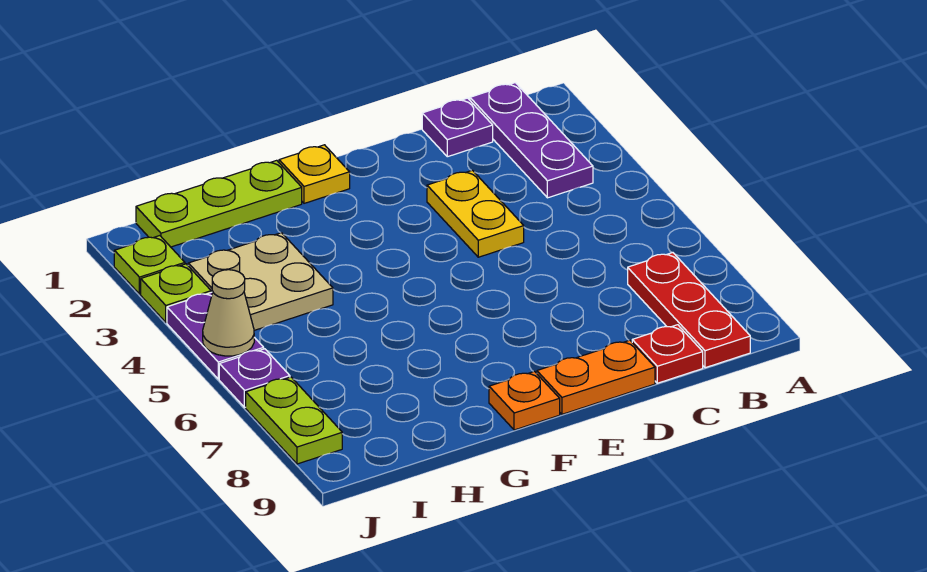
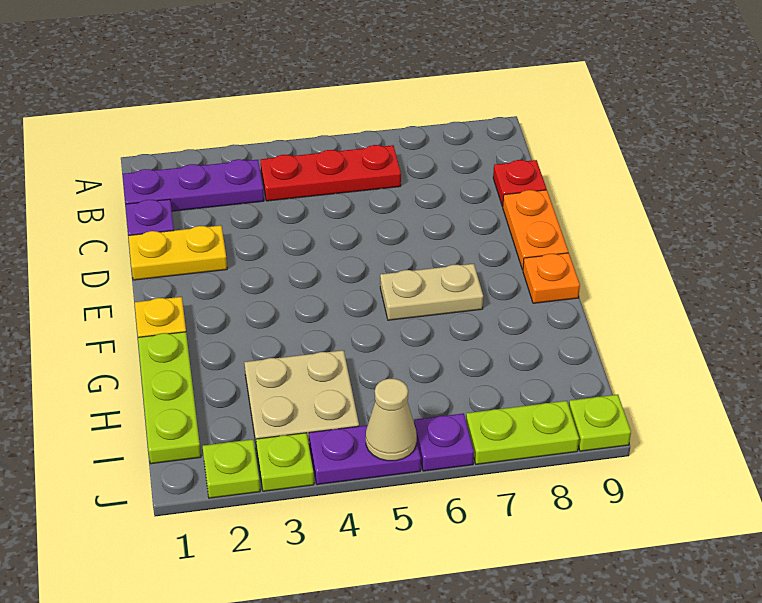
red 1x3 plate [628,253,750,368] -> red 1x3 plate moved to [261,145,401,201]
yellow 1x2 plate [427,170,524,257] -> yellow 1x2 plate moved to [128,225,227,280]
none -> tan 1x2 plate [380,264,483,320]
none -> lime 1x1 plate [569,395,631,451]

